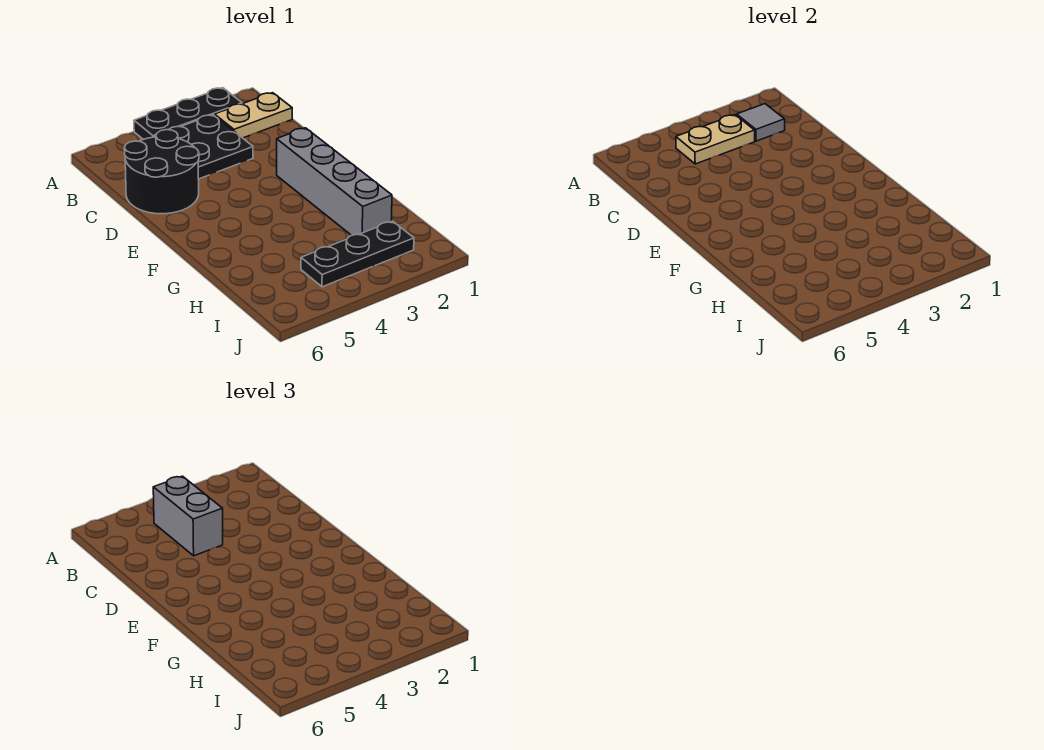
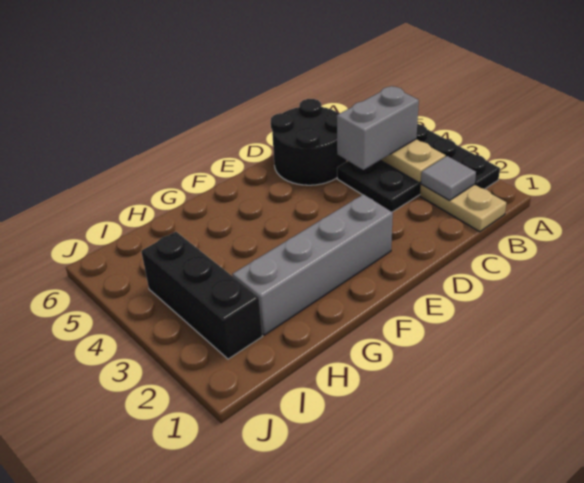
black 1x3 plate [301,221,414,287] -> black 1x3 brick [141,232,262,359]

